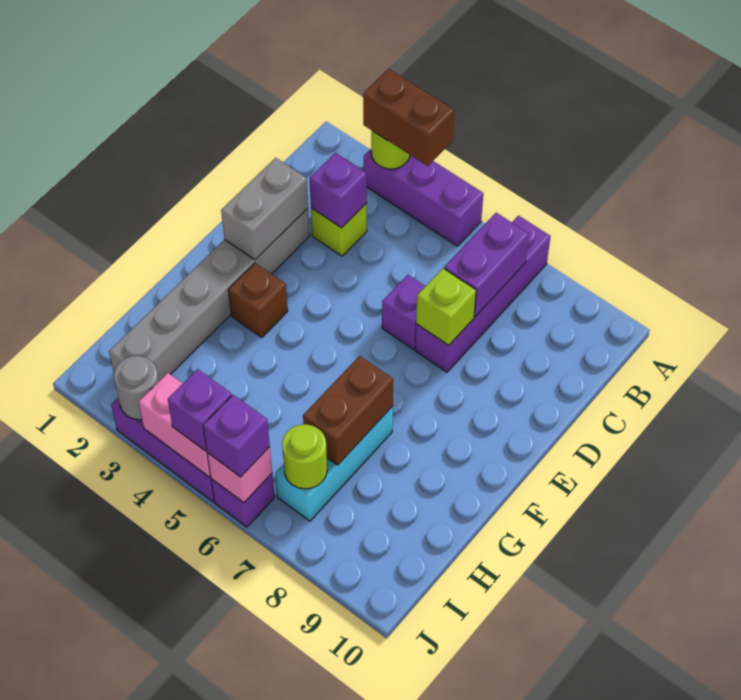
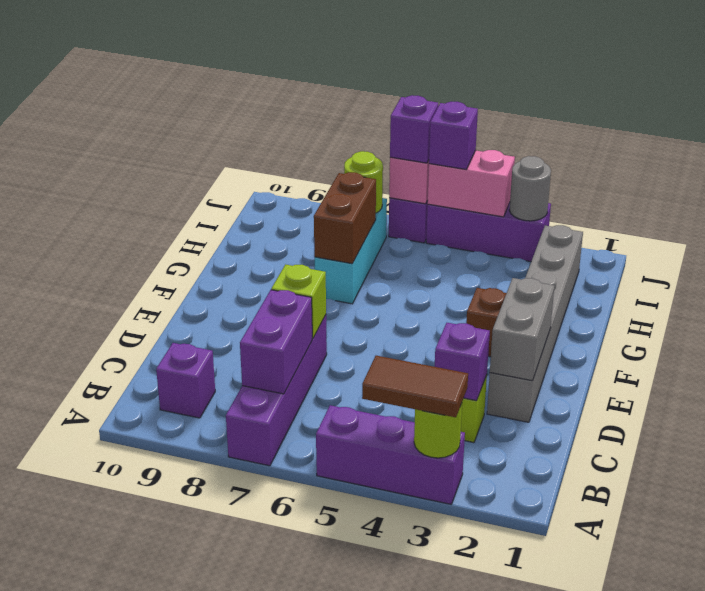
brown 1x2 brick [363,69,454,166] -> brown 1x2 tile [362,356,468,417]
purple 1x1 brick [382,275,425,349] -> purple 1x1 brick moved to [156,343,215,418]

